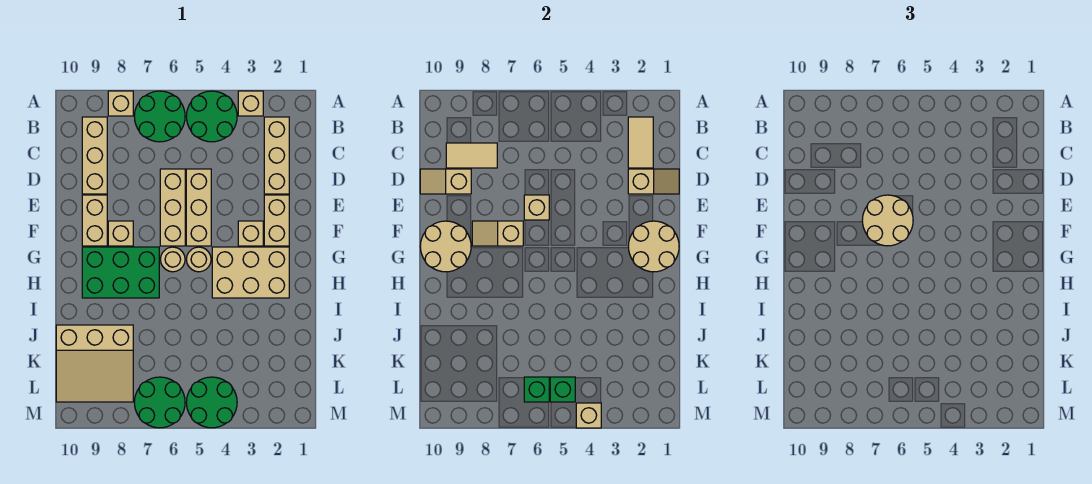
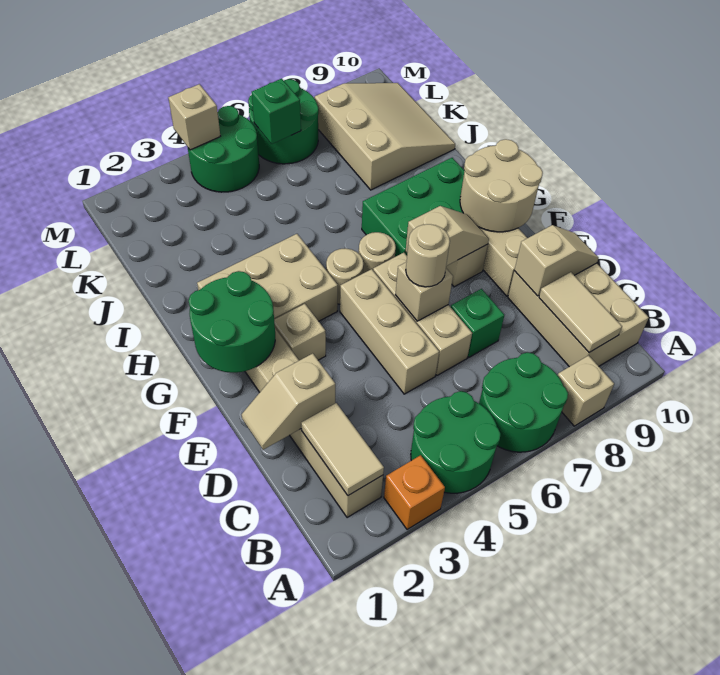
tan 1x1 brick [238,91,263,116] -> orange 1x1 brick [384,455,445,530]
tan 1x3 brick [82,117,107,194] -> tan 2x3 brick [508,263,649,367]
tan 1x2 tile [446,143,497,168] -> tan 1x2 tile turned to [539,272,622,352]
tan 2x2 round brick [862,195,913,246] -> tan 1x1 round brick [406,224,450,287]
tan 2x2 round brick [628,221,679,272] -> green 2x2 round brick [188,271,275,373]
tan 3x3 slope [56,325,133,402] -> tan 3x3 slope turned to [315,83,455,190]
green 1x1 brick [550,377,575,402] -> green 1x1 brick moved to [451,289,504,357]

